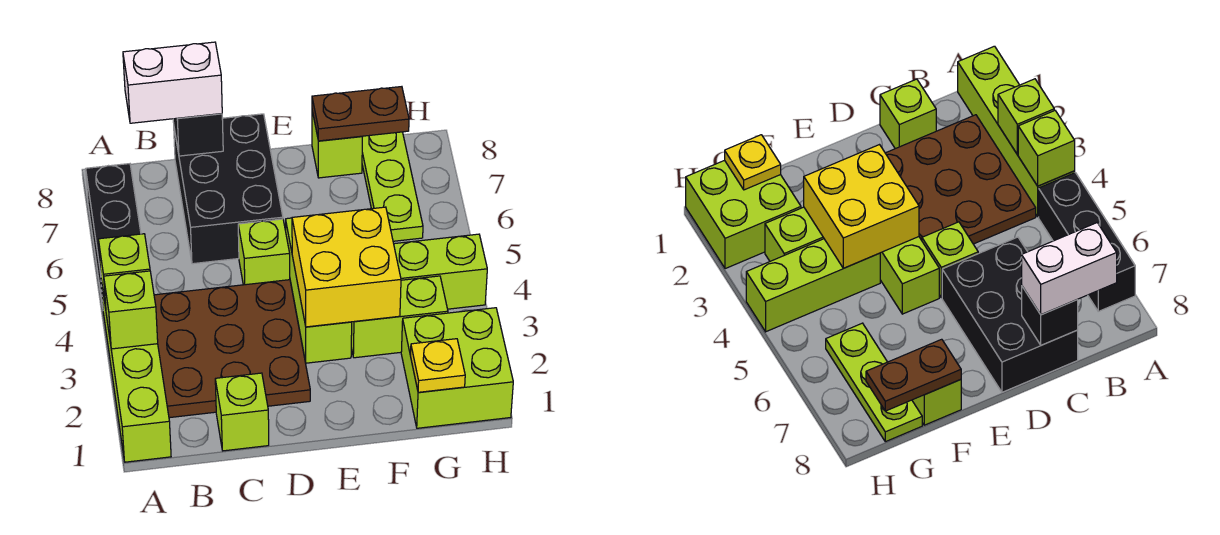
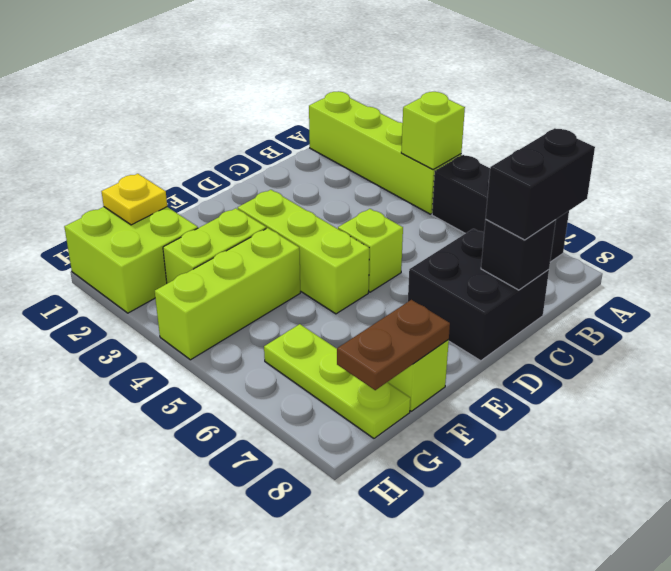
lime 1x1 brick [104,271,158,349] -> none
brown 3x3 plate [154,280,310,418] -> none
white 1x2 brick [123,42,222,123] -> black 1x2 brick [486,128,595,240]
lime 1x1 brick [215,373,269,451] -> none
black 2x3 brick [174,114,283,264] -> black 2x2 brick [408,229,549,361]
yellow 2x2 brick [292,207,401,327] -> none

